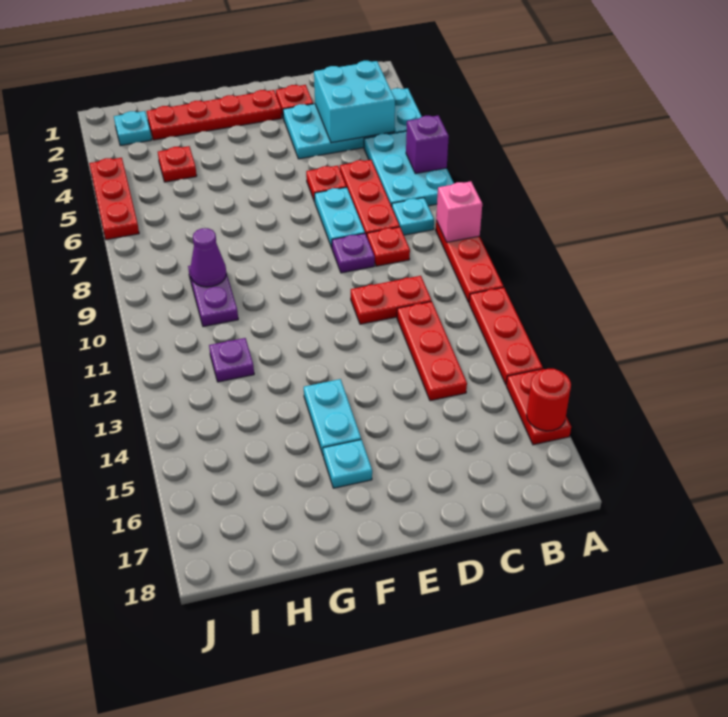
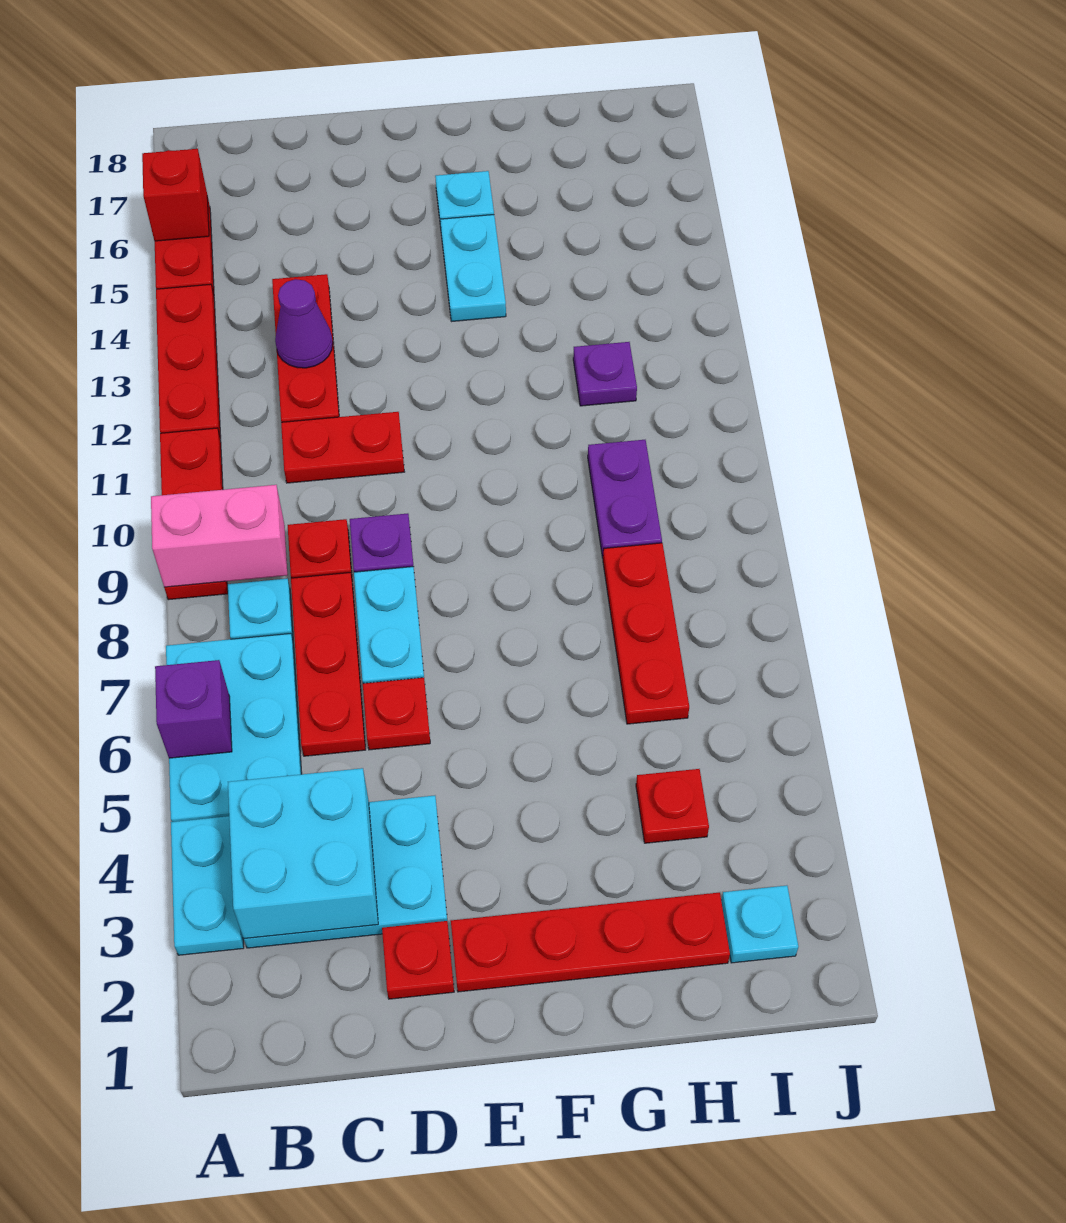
pink 1x1 brick [436,181,482,242] -> pink 1x2 brick [151,485,287,587]
red 1x1 round brick [527,369,571,431] -> red 1x1 brick [142,149,209,241]
purple 1x1 cone [190,228,226,287] -> purple 1x1 cone moved to [275,279,333,368]
red 1x3 plate [89,158,139,240] -> red 1x3 plate moved to [603,543,689,724]

